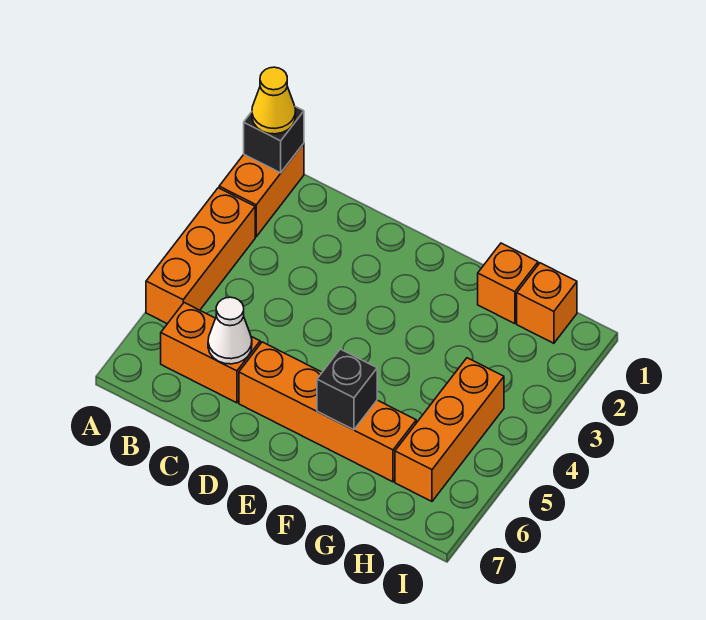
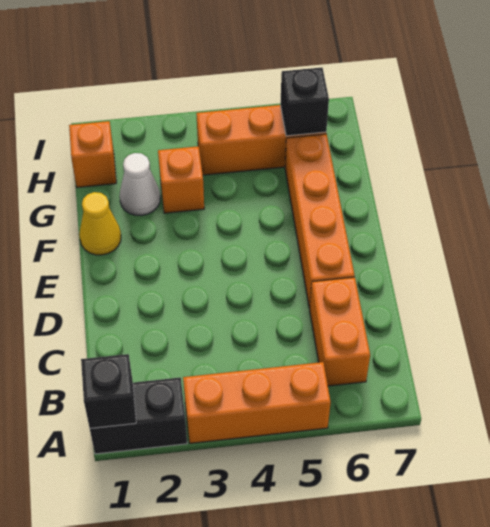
orange 1x2 brick [219,144,304,237] -> black 1x2 brick [90,377,187,454]
yellow 1x1 cone [252,67,296,134] -> yellow 1x1 cone moved to [79,192,121,255]
white 1x1 cone [208,297,252,364] -> white 1x1 cone moved to [119,153,160,216]
black 1x1 brick [317,349,377,430] -> black 1x1 brick moved to [280,68,329,136]
orange 1x1 brick [478,243,538,324] -> orange 1x1 brick moved to [158,146,204,213]

